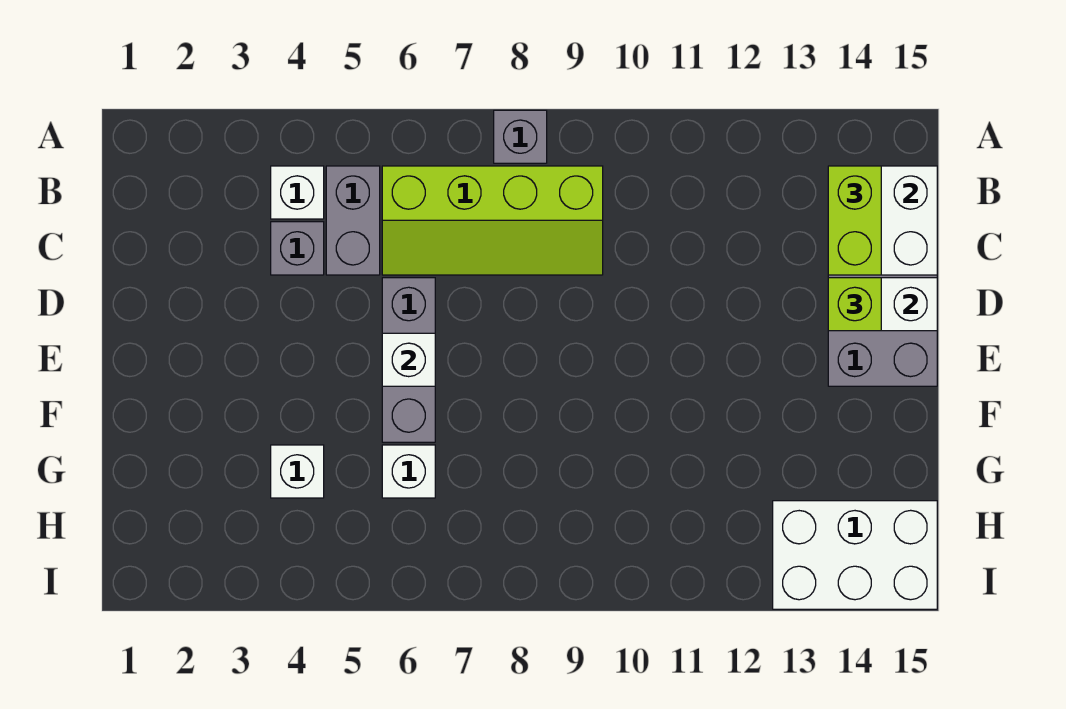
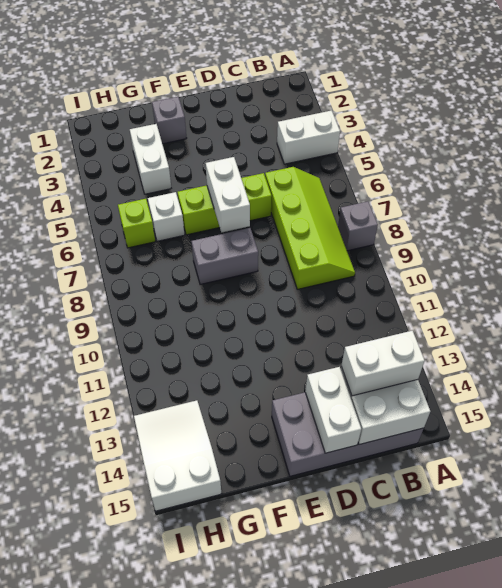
white 1x1 brick [271,166,324,219] -> white 1x2 brick [277,111,340,164]
grey 1x2 brick [326,166,380,275] -> grey 1x2 brick moved to [191,228,258,285]
lime 2x4 slope [382,166,603,275] -> lime 2x4 slope turned to [265,167,355,289]
lime 1x2 brick [828,166,881,275] -> white 1x2 brick [341,331,425,396]
grey 1x1 brick [271,222,324,275] -> grey 1x1 brick moved to [152,97,187,144]
grey 1x3 brick [382,278,435,442] -> lime 1x3 brick [178,173,272,235]
lime 1x1 brick [828,278,881,331] -> lime 1x1 brick moved to [118,199,155,248]
white 1x1 brick [382,333,435,386] -> white 1x2 brick [206,157,250,232]
white 1x1 brick [271,445,324,498] -> white 1x2 brick [130,124,171,194]
white 2x3 brick [773,501,937,609] -> white 2x3 slope [134,400,221,511]

